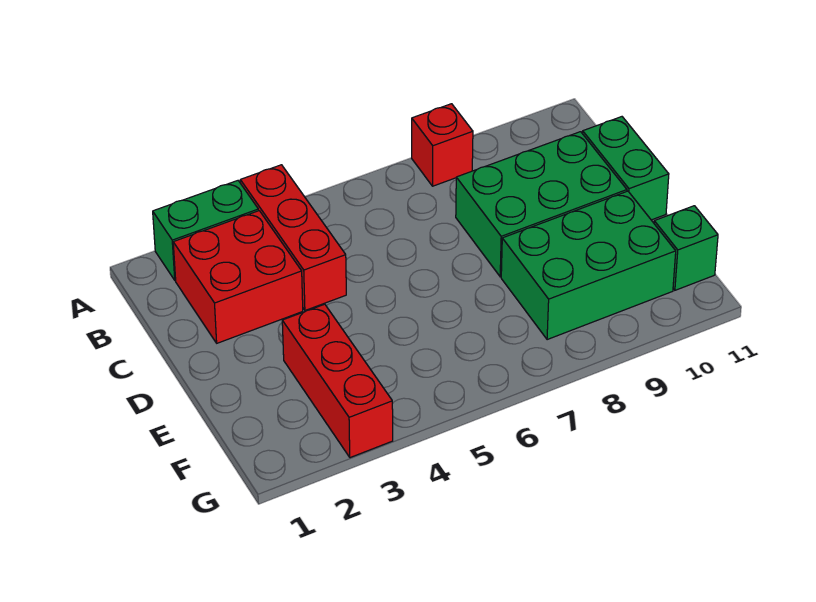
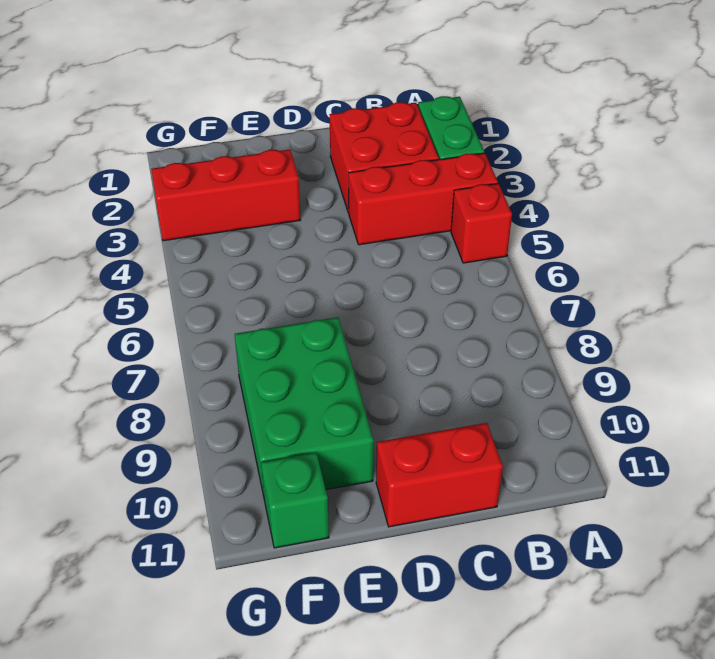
red 1x1 brick [412,104,473,186] -> red 1x1 brick moved to [451,184,512,263]
green 2x3 brick [456,132,627,277] -> none
green 1x2 brick [582,117,669,220] -> red 1x2 brick [376,423,503,527]

